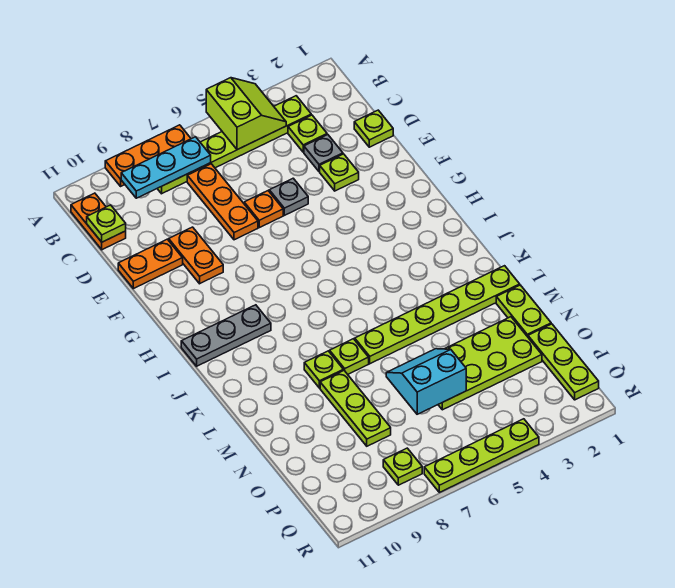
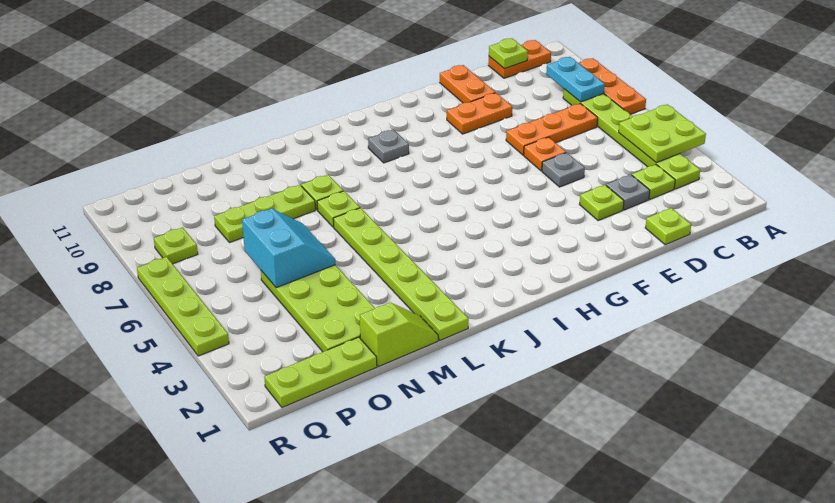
lime 2x2 slope [206,78,286,150] -> lime 2x2 plate [619,104,706,163]
cyan 1x3 plate [121,137,211,198] -> cyan 1x2 plate [546,57,605,102]
grey 1x3 plate [181,305,271,366] -> grey 1x1 plate [368,130,409,163]
lime 1x2 plate [496,285,551,337] -> lime 1x2 slope [360,303,438,367]

